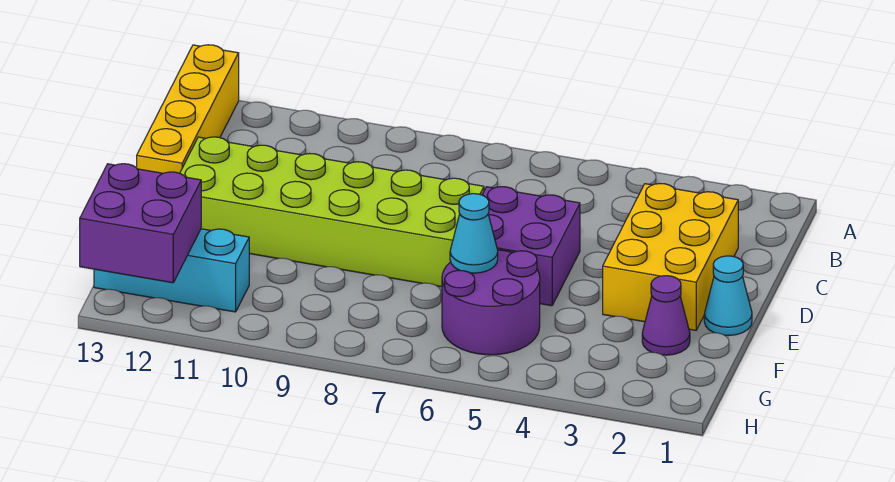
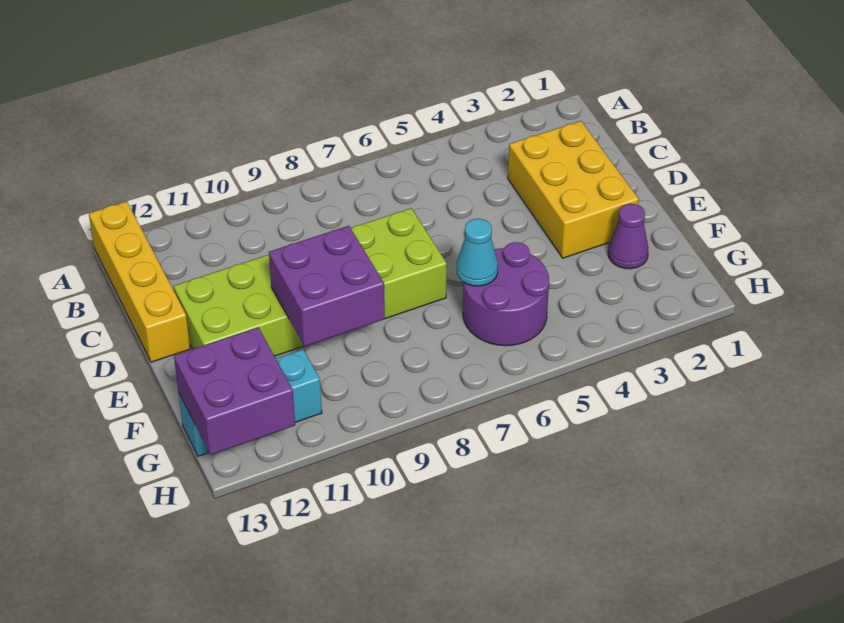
purple 2x2 brick [482,187,580,306] -> purple 2x2 brick moved to [269,226,385,346]
cyan 1x1 cone [704,256,752,336] -> none

